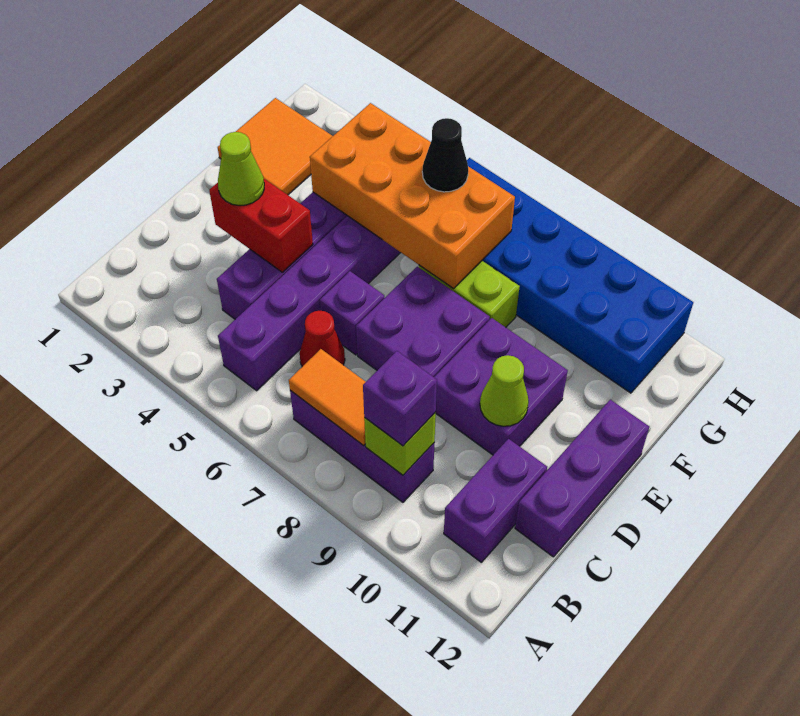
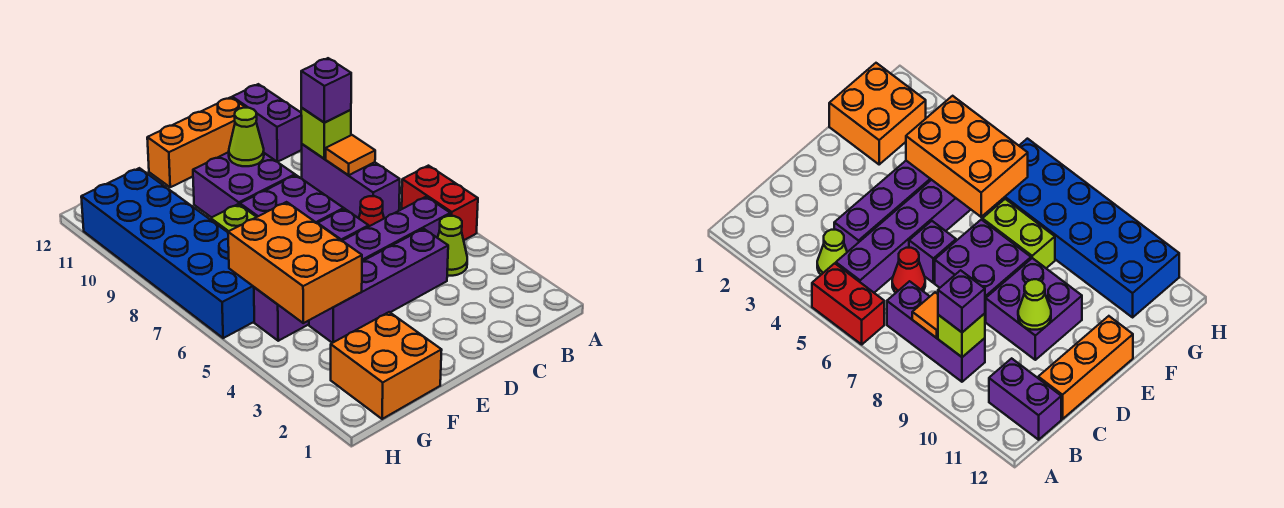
orange 1x2 tile [289,349,366,446] -> orange 1x1 tile [326,135,375,175]
purple 1x2 brick [444,439,547,562] -> purple 1x2 brick turned to [232,84,302,162]
purple 1x3 brick [515,400,649,557] -> orange 1x3 brick [147,97,246,187]
red 1x2 brick [209,179,313,272] -> red 1x2 brick moved to [402,166,478,240]
lime 1x1 cone [218,132,264,206] -> lime 1x1 cone moved to [438,216,467,276]
orange 2x2 tile [218,98,333,195] -> orange 2x2 brick [331,312,442,419]
orange 2x4 brick [310,103,515,289] -> orange 2x3 brick [228,202,362,323]
black 1x1 cone [422,118,468,192] -> none

